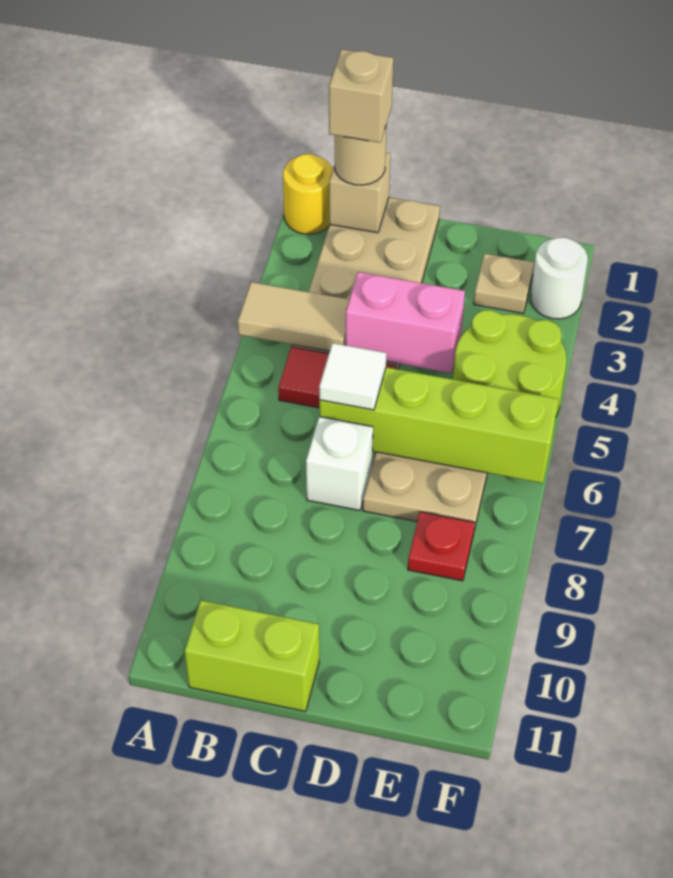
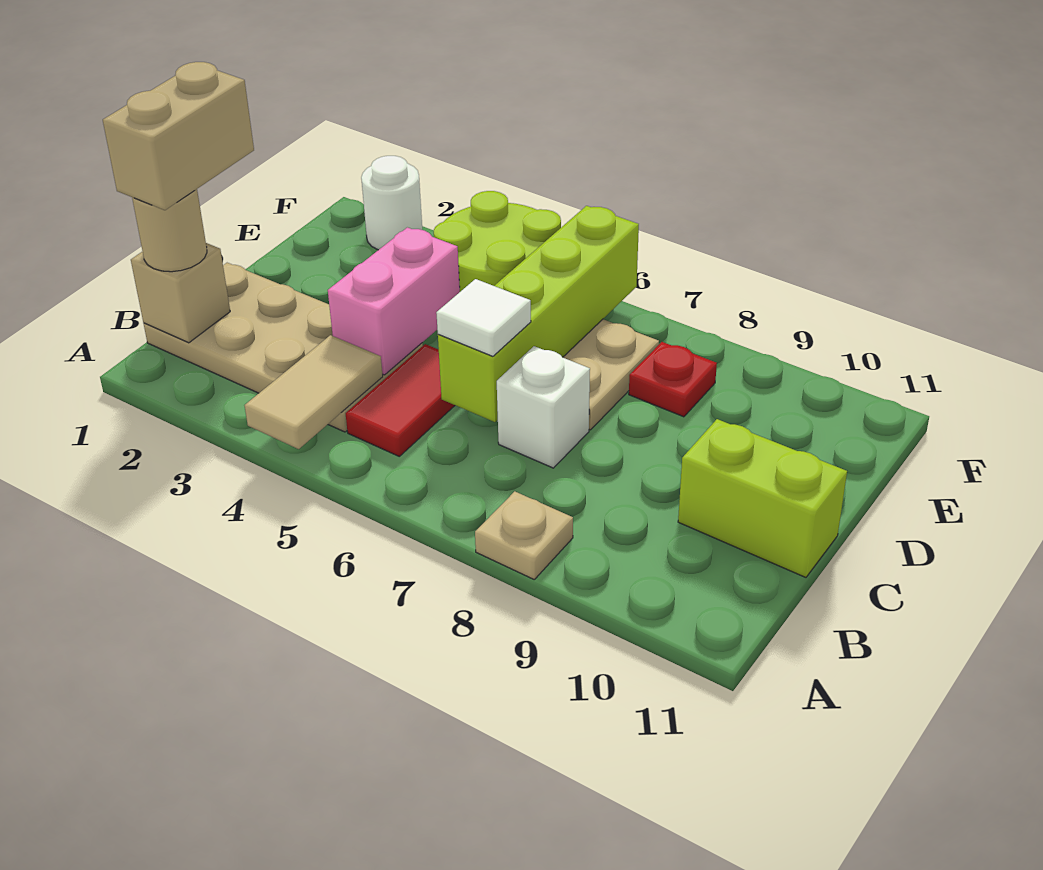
yellow 1x1 round brick [283,154,333,234] -> none
tan 1x1 brick [329,49,393,143] -> tan 1x2 brick [103,62,254,210]
lime 1x2 brick [184,600,319,711] -> lime 1x2 brick turned to [678,419,847,577]
tan 1x1 plate [474,254,534,314] -> tan 1x1 plate moved to [475,491,573,579]

